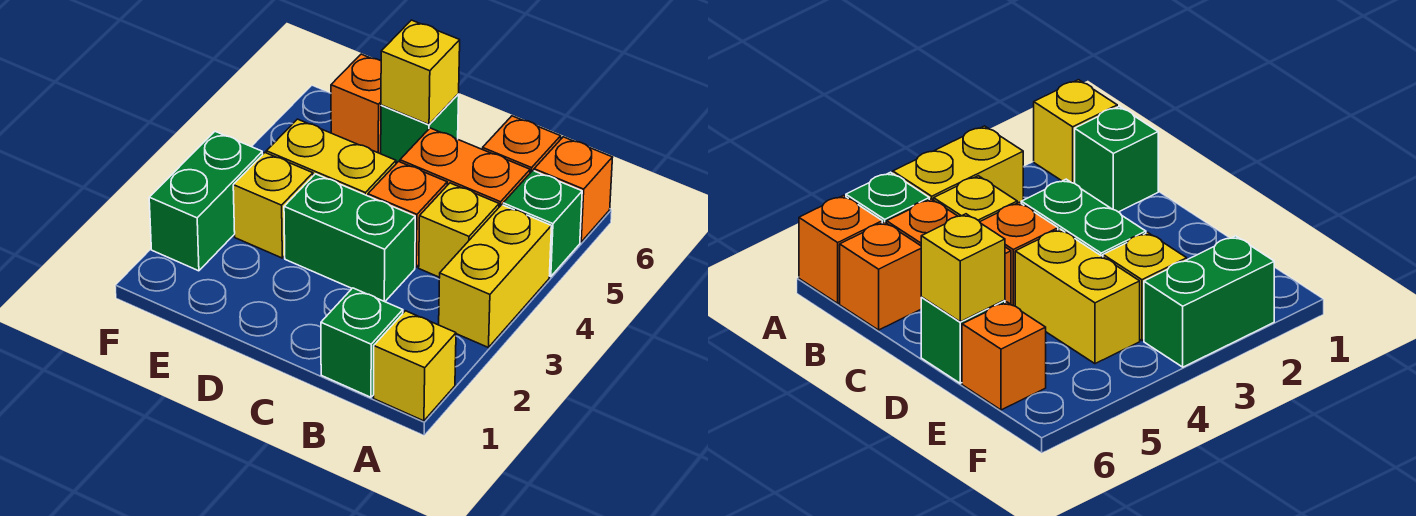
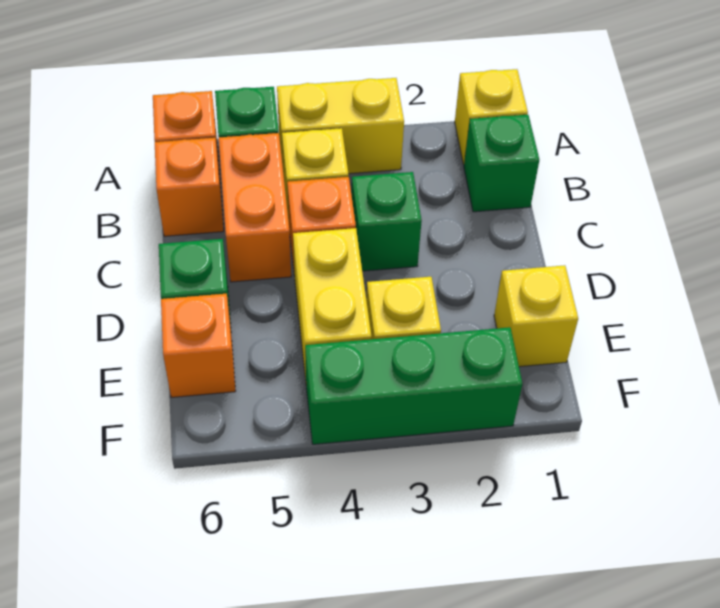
green 1x2 brick [284,174,415,302] -> green 1x1 brick [352,172,422,271]
yellow 1x1 brick [381,20,460,125] -> yellow 1x1 brick moved to [494,265,578,367]
green 1x2 brick [149,132,263,271] -> green 1x3 brick [305,327,522,444]

